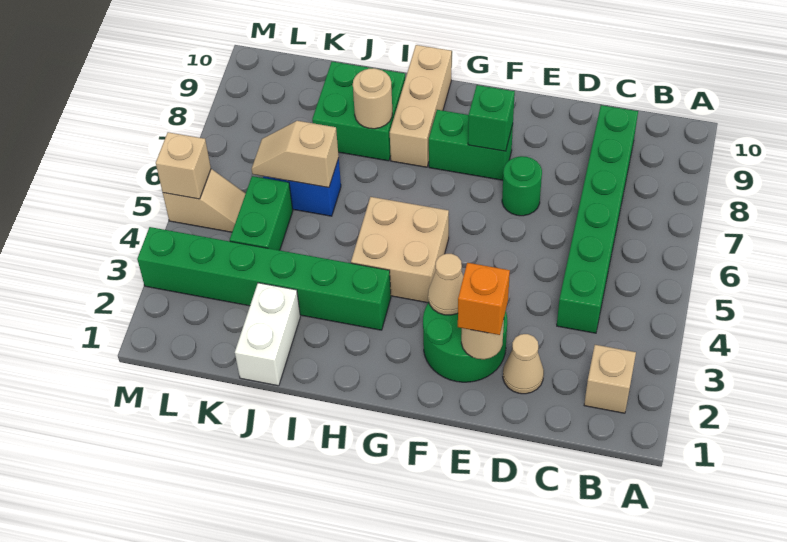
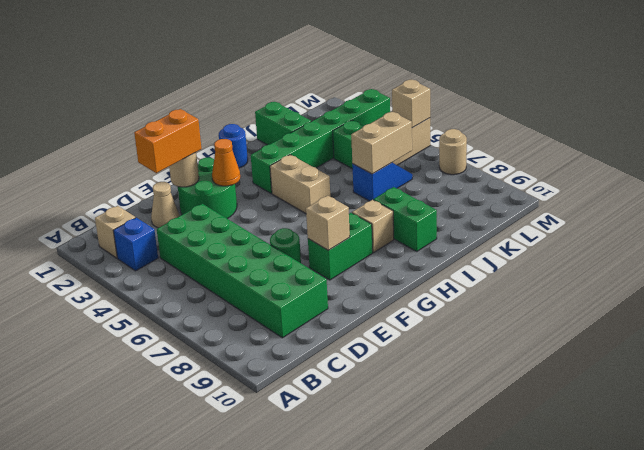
none -> blue 1x1 brick [113,218,158,271]
green 1x6 brick [557,105,638,333] -> green 2x6 brick [157,204,328,338]
orange 1x1 brick [458,263,510,335] -> orange 1x2 brick [134,109,202,173]
tan 1x1 cone [428,254,464,315] -> orange 1x1 cone [212,139,240,186]
green 1x1 brick [468,85,515,151] -> tan 1x1 brick [306,196,350,250]
tan 2x2 brick [351,197,449,303] -> tan 1x2 brick [270,155,330,213]
none -> blue 1x1 round brick [219,124,248,168]
tan 1x3 brick [390,45,452,167] -> tan 1x1 brick [352,200,394,253]
green 2x2 brick [312,62,405,161] -> green 1x2 brick [374,187,437,251]
tan 1x1 round brick [353,68,392,129] -> tan 1x1 round brick moved to [439,129,467,175]
white 1x2 brick [235,283,300,386] -> green 1x2 brick [255,102,311,145]
tan 1x2 slope [252,121,339,188] -> tan 1x2 brick [351,112,412,174]

